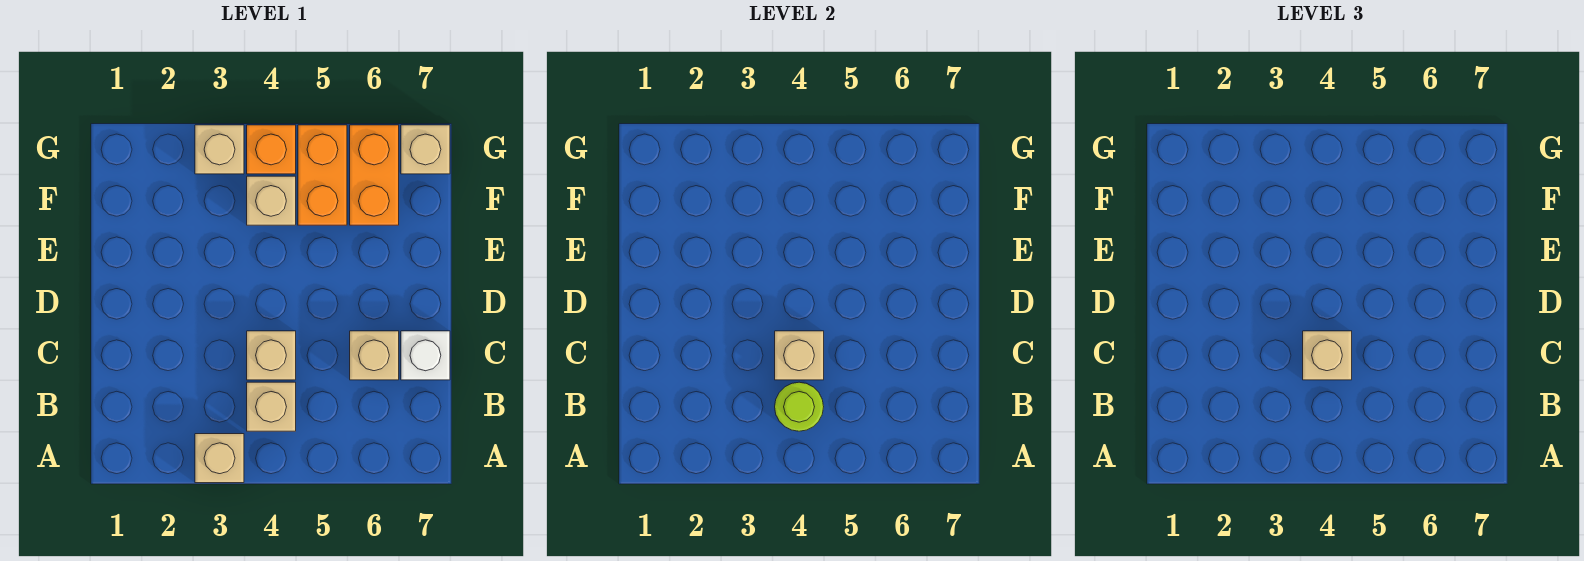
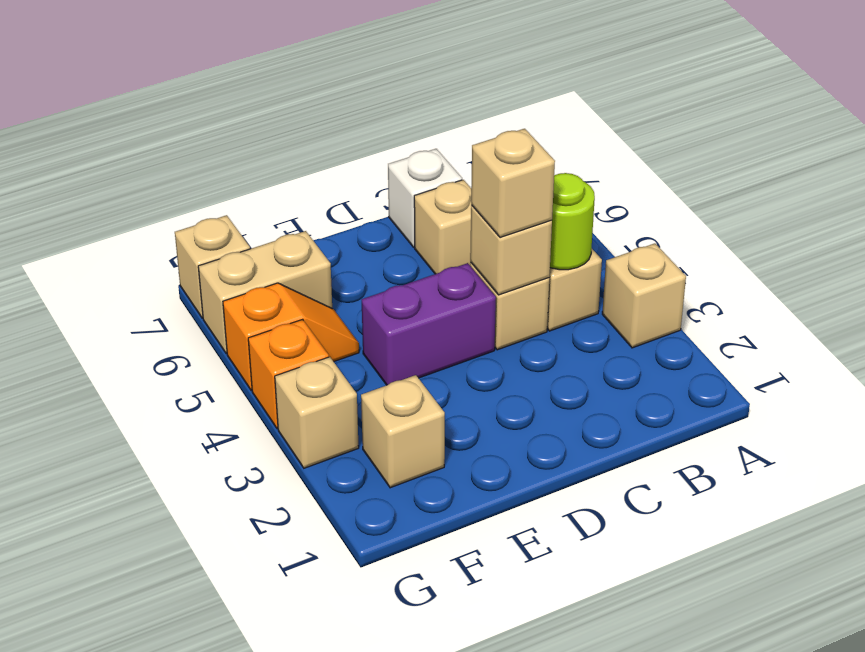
none -> purple 1x2 brick [362,263,496,385]
tan 1x1 brick [247,176,296,225] -> tan 1x1 brick moved to [361,375,445,488]
orange 1x2 brick [298,125,347,225] -> orange 1x2 slope [223,283,359,391]
orange 1x2 brick [350,125,399,225] -> tan 1x2 brick [198,231,332,354]

